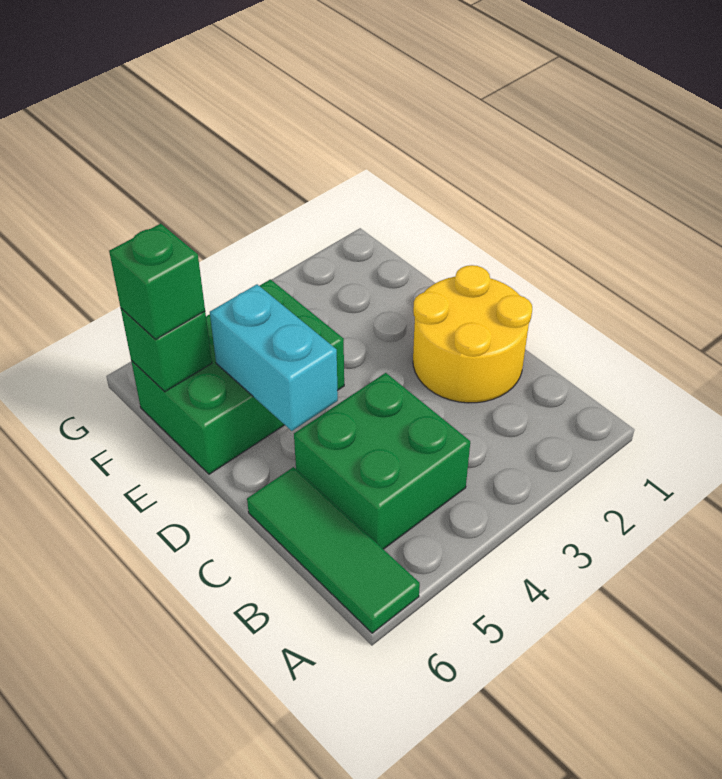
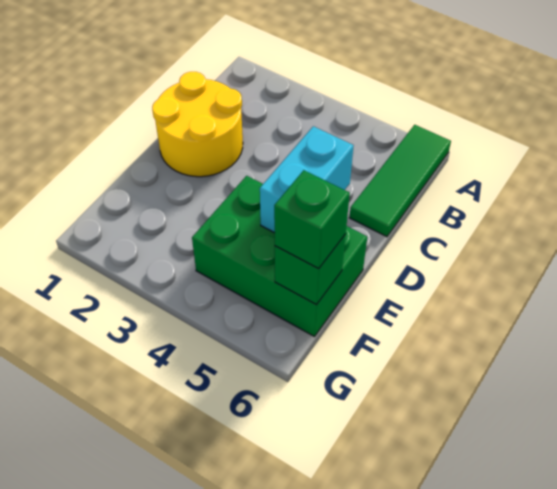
green 2x2 brick [294,373,470,549] -> none

